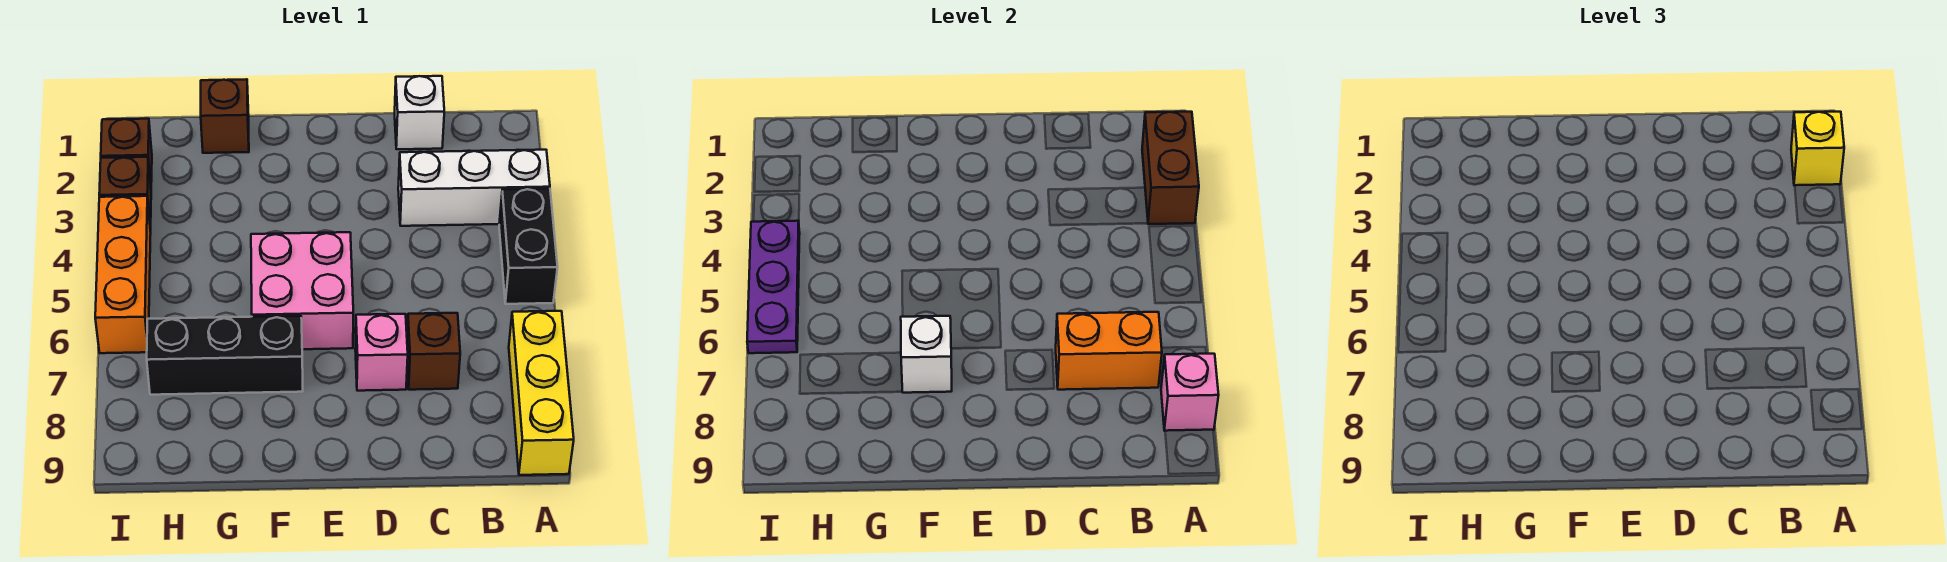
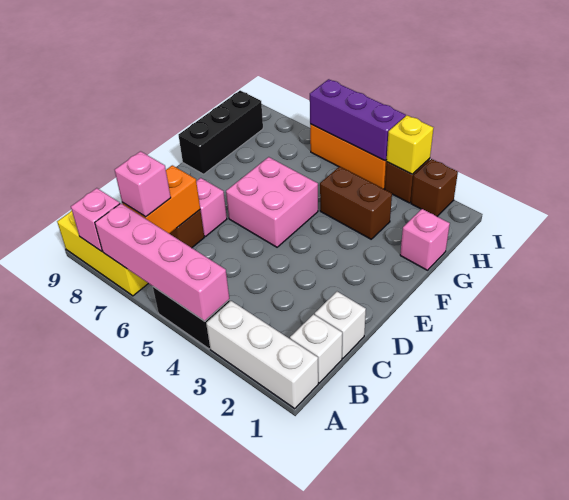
brown 1x2 brick [1142,112,1199,224] -> brown 1x2 brick moved to [320,167,392,239]
yellow 1x1 brick [1791,112,1844,186] -> yellow 1x1 brick moved to [387,115,433,174]
white 1x3 brick [398,150,550,226] -> white 1x3 brick turned to [206,301,318,409]
none -> pink 1x4 brick [95,203,229,321]
none -> pink 1x1 brick [115,151,171,217]
black 1x3 brick [147,316,303,395] -> black 1x3 brick moved to [179,91,263,174]
white 1x1 brick [901,316,952,393] -> white 1x1 brick moved to [290,314,342,383]
brown 1x1 brick [201,79,249,153] -> pink 1x1 brick [400,209,450,270]
purple 1x3 plate [747,221,800,353] -> purple 1x3 brick [310,79,406,161]

